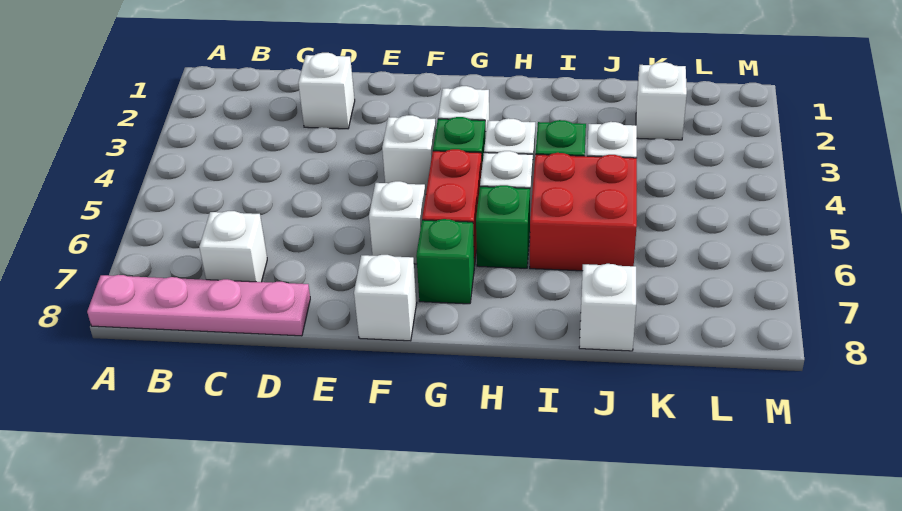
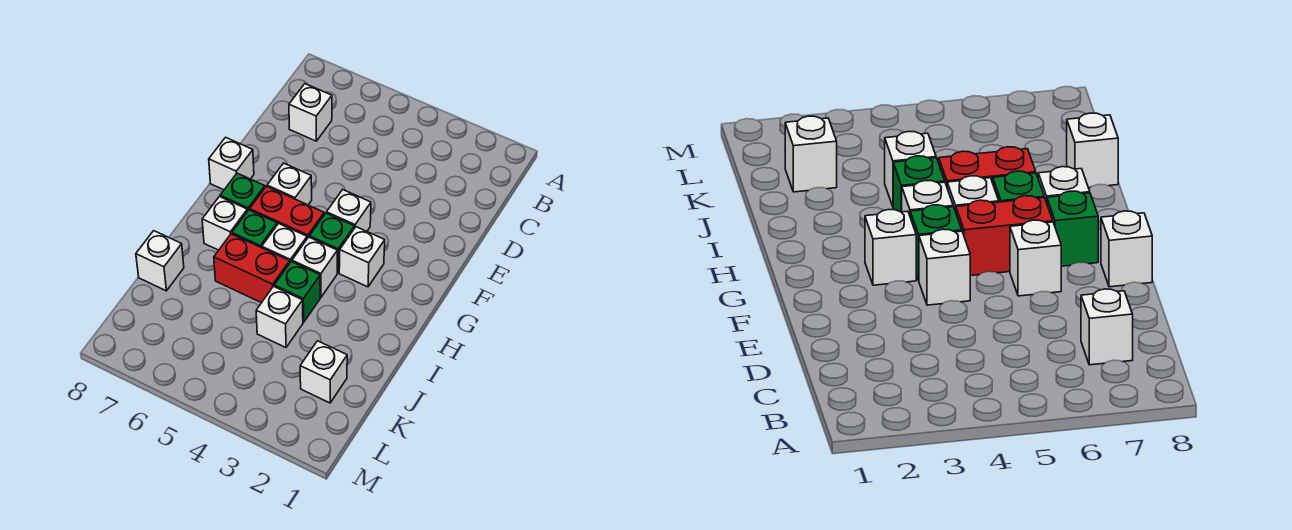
pink 1x4 plate [87,275,310,336] -> none
white 1x1 brick [298,53,355,129] -> white 1x1 brick moved to [202,197,247,250]
red 2x2 brick [530,153,637,271] -> red 1x2 brick [214,234,290,303]

